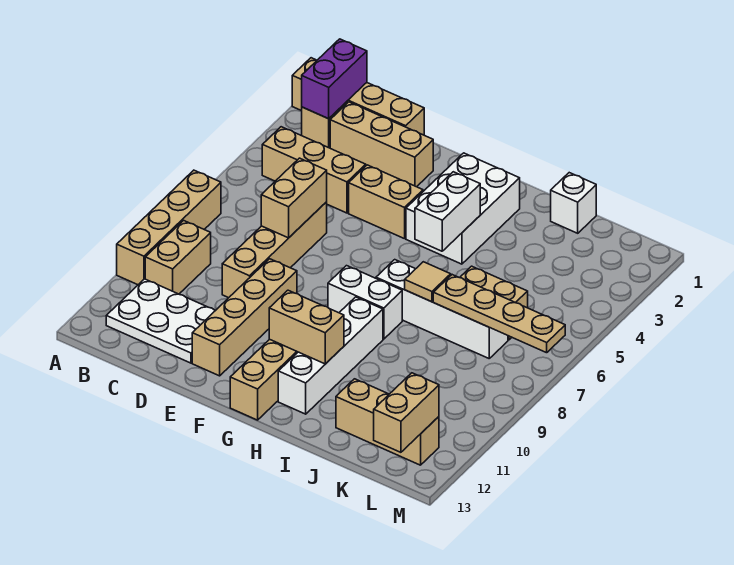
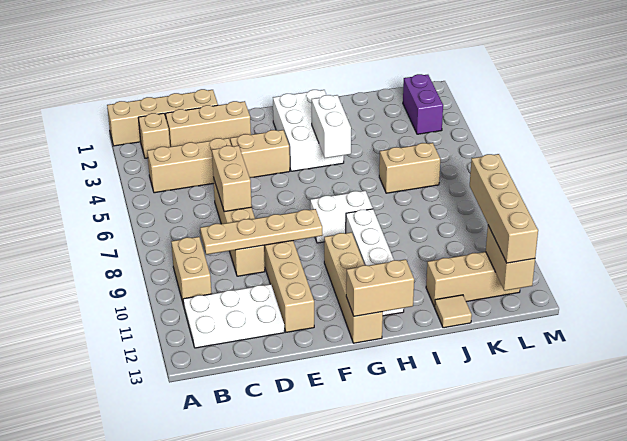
tan 1x4 brick [117,170,221,285] -> tan 1x4 brick moved to [470,154,538,263]
purple 1x2 brick [302,39,367,119] -> purple 1x2 brick moved to [403,74,443,134]
tan 1x2 brick [269,290,344,364] -> tan 1x2 brick moved to [346,259,414,316]
white 1x4 brick [376,260,508,358] -> none
tan 1x1 tile [405,262,451,302] -> tan 1x1 tile moved to [435,295,472,328]
white 1x1 brick [551,173,596,233] -> none
tan 1x4 plate [433,275,565,353] -> tan 1x4 plate moved to [200,209,322,255]

